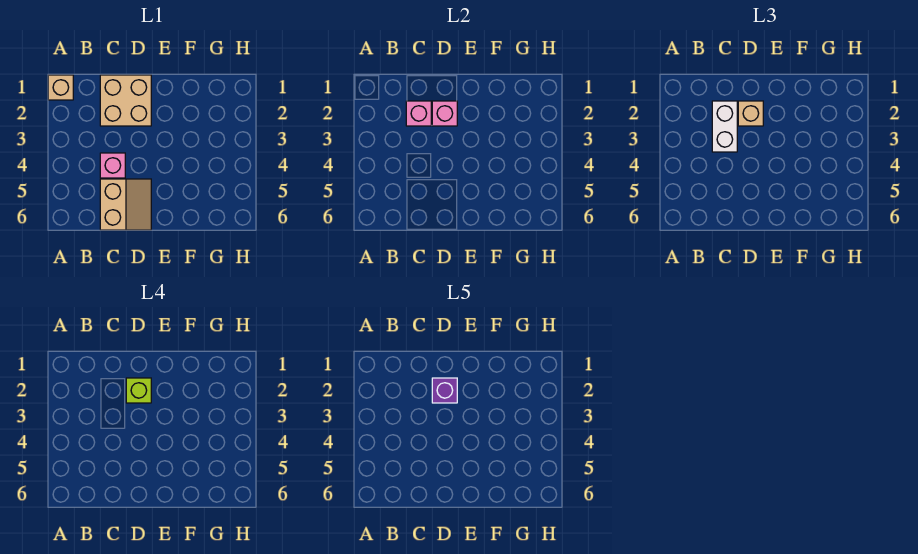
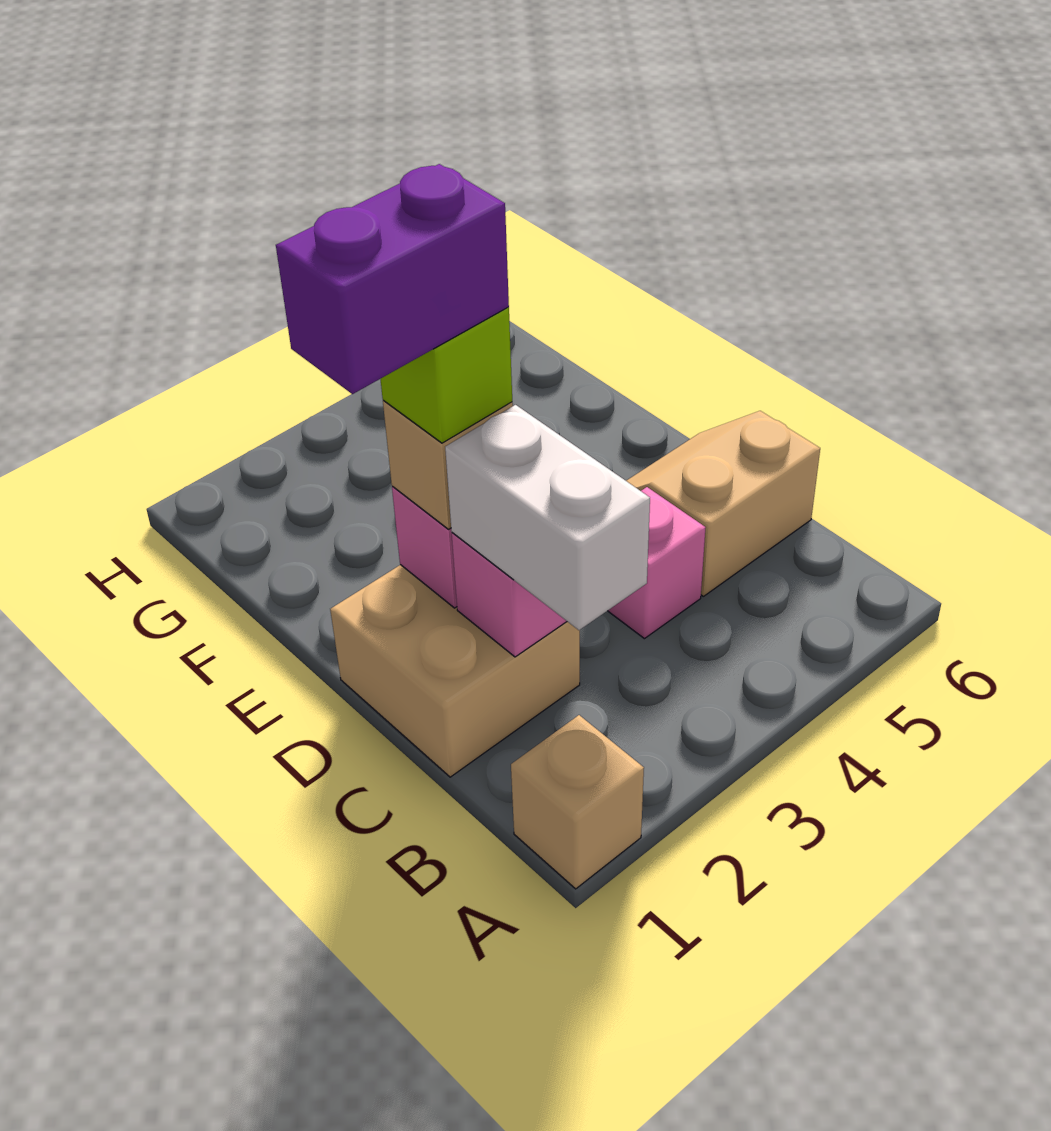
white 1x2 brick [712,101,737,152] -> white 1x2 brick turned to [445,405,650,630]
purple 1x1 brick [432,378,457,403] -> purple 1x2 brick [276,164,509,394]

